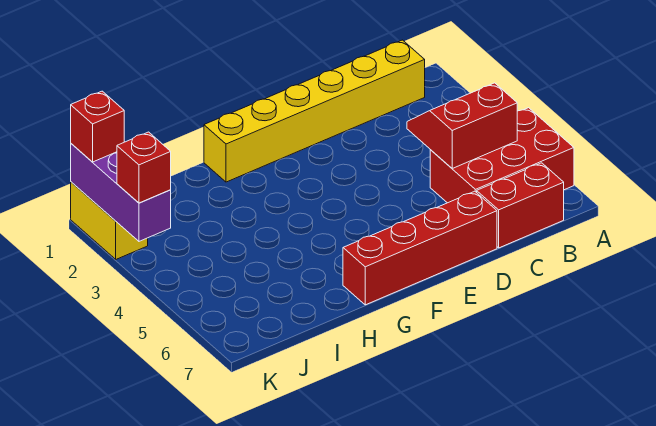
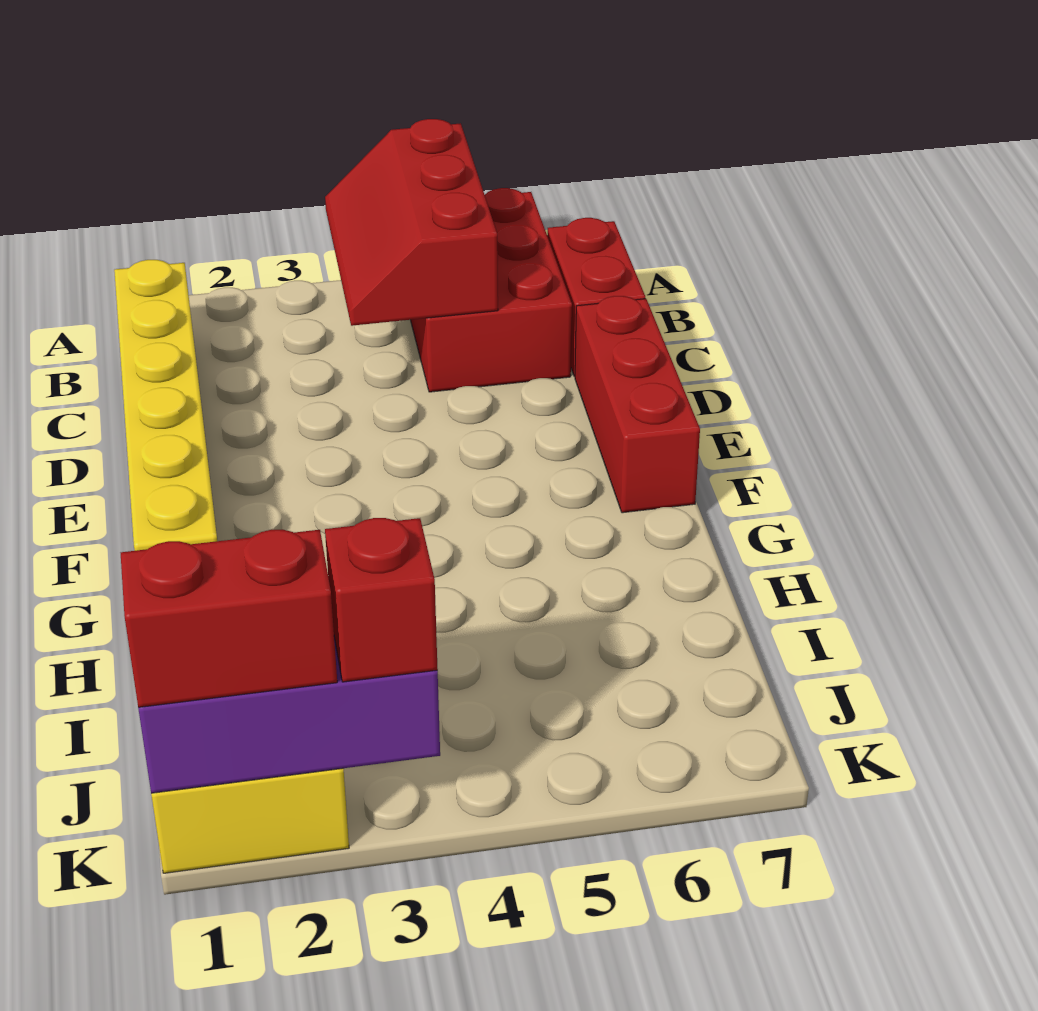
red 2x2 slope [407,83,517,168] -> red 2x3 slope [325,119,498,326]
red 1x4 brick [343,191,497,305] -> red 1x3 brick [575,296,700,513]
red 1x1 brick [71,91,124,162] -> red 1x2 brick [121,530,337,707]

